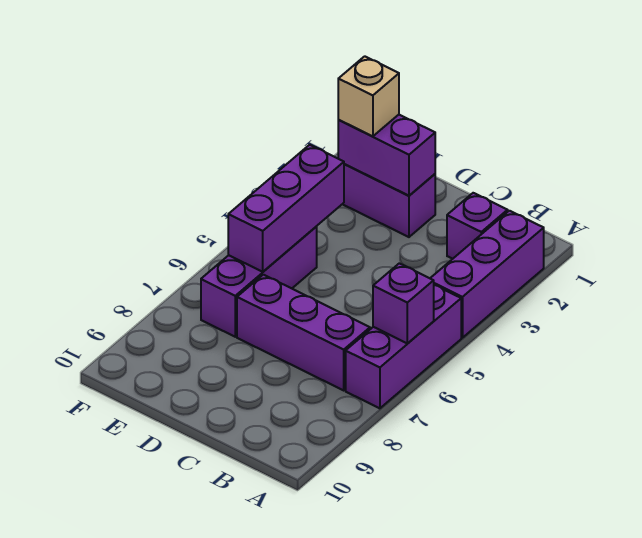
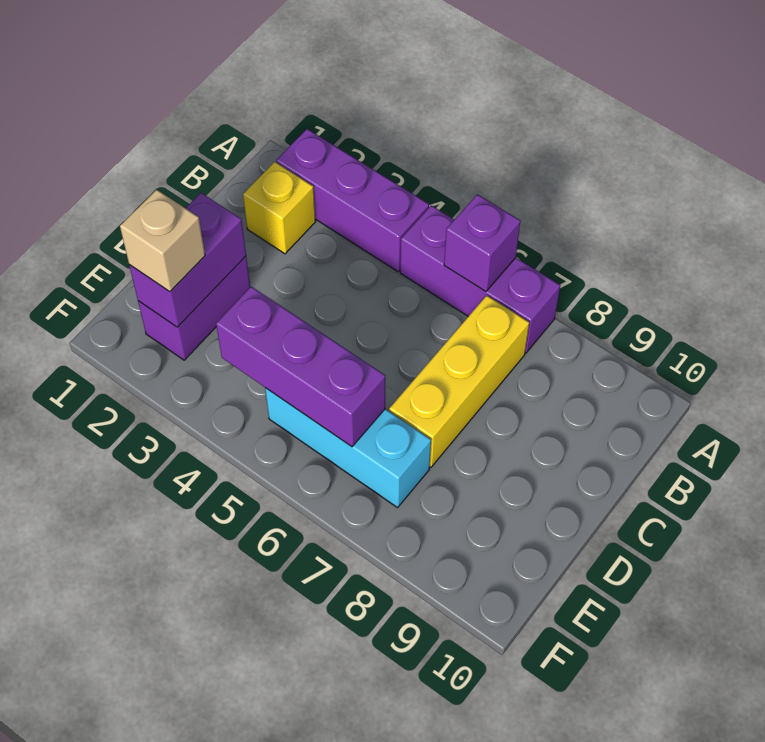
purple 1x1 brick [447,193,508,259] -> yellow 1x1 brick [243,162,316,254]
purple 1x3 brick [237,275,370,390] -> yellow 1x3 brick [389,295,529,467]
purple 1x3 brick [201,227,317,337] -> cyan 1x3 brick [265,388,431,508]

